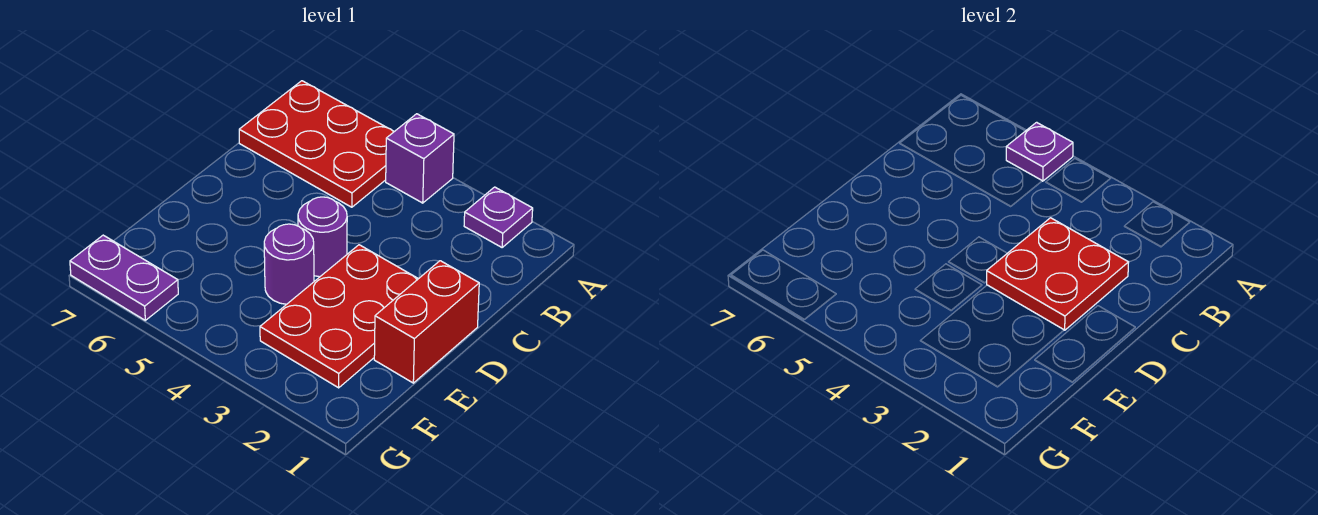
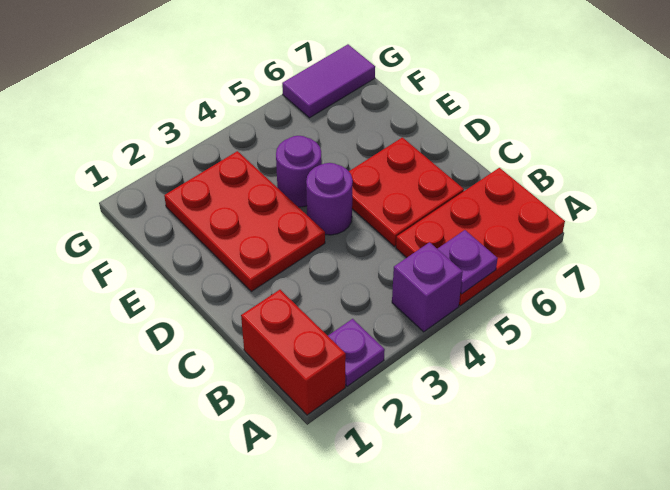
red 2x2 plate [987,218,1129,330] -> red 2x2 plate moved to [349,137,464,246]
red 1x2 brick [374,261,479,383] -> red 1x2 brick moved to [241,290,346,415]
purple 1x2 plate [70,235,178,320] -> purple 1x2 tile [282,44,375,118]

